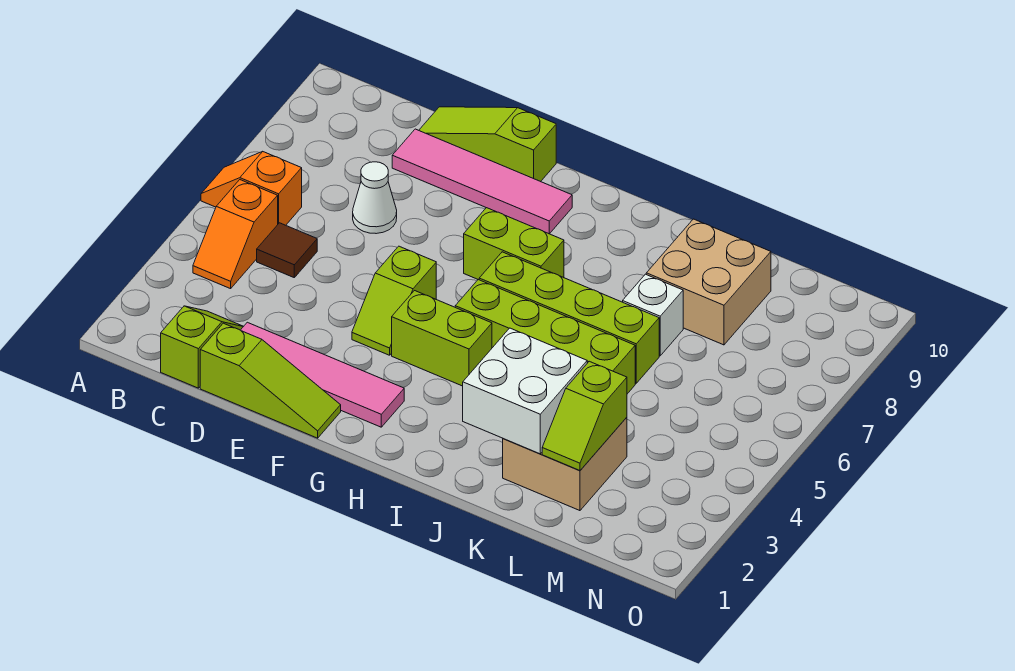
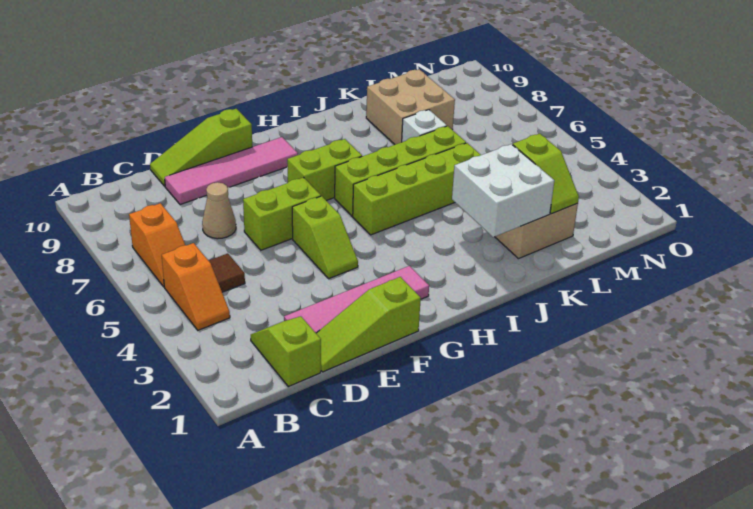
orange 1x2 slope [201,152,302,225] -> orange 1x2 slope turned to [129,203,185,287]
lime 1x3 slope [200,323,341,438] -> lime 1x3 slope turned to [316,277,421,372]
white 1x1 cone [353,162,397,234] -> tan 1x1 cone [202,182,236,239]
lime 1x2 brick [392,291,492,386] -> lime 1x2 brick moved to [243,178,321,250]

